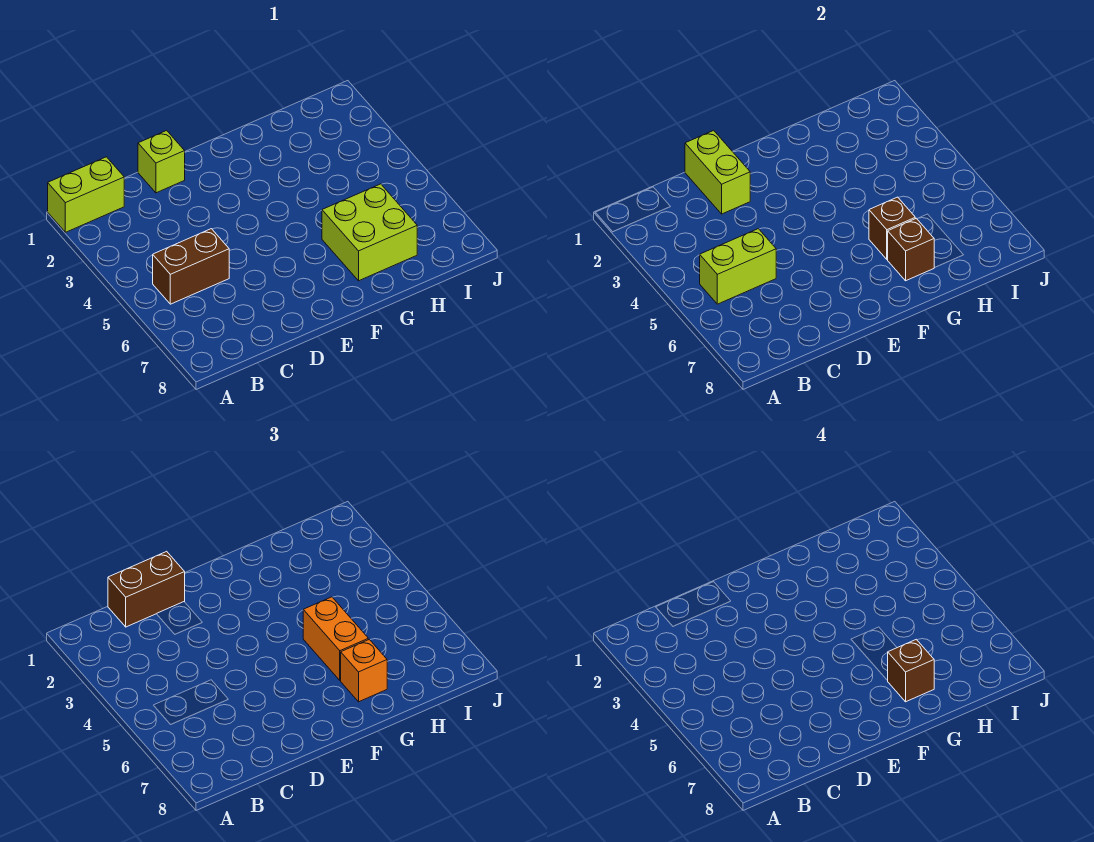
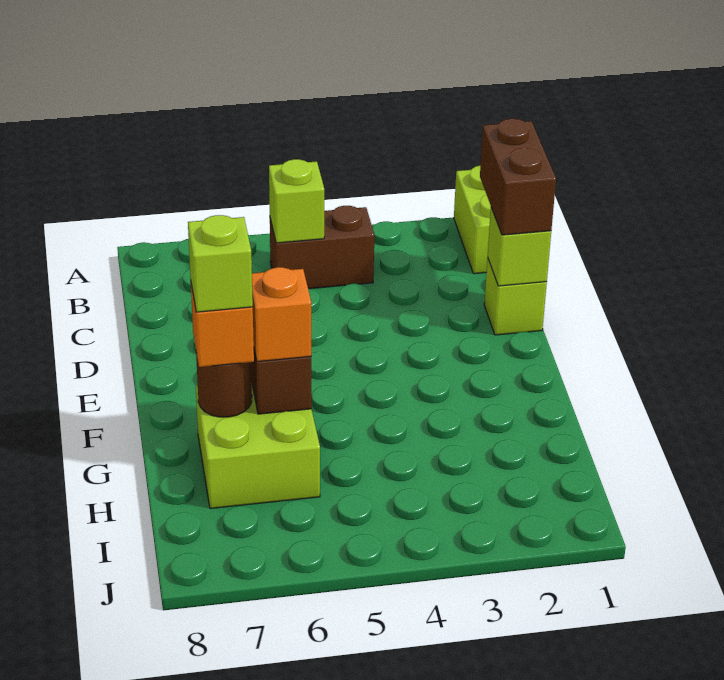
brown 1x2 brick [153,229,229,304] -> brown 1x2 brick turned to [270,206,374,289]
lime 1x2 brick [700,229,776,304] -> lime 1x1 brick [269,159,324,243]
lime 1x2 brick [685,130,750,214] -> lime 1x1 brick [488,208,551,286]
orange 1x2 brick [303,597,368,680] -> orange 1x1 brick [252,267,311,362]
brown 1x1 brick [887,218,934,281] -> brown 1x1 round brick [196,353,252,417]
brown 1x1 brick [888,639,934,702] -> lime 1x1 brick [188,215,253,312]

